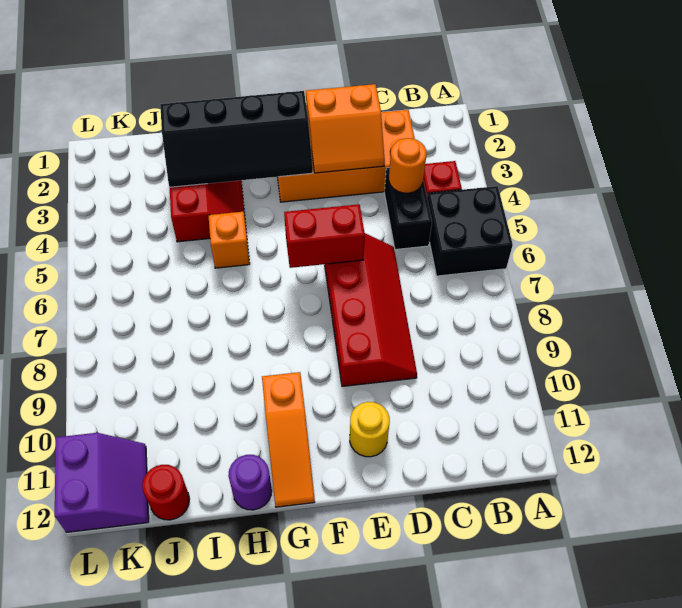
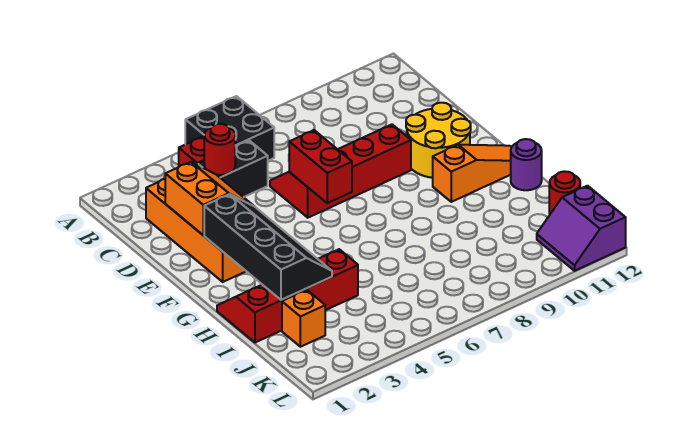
orange 1x1 round brick [389,138,426,193] -> red 1x1 round brick [204,124,235,175]
yellow 1x1 round brick [350,402,390,457] -> yellow 2x2 round brick [406,103,471,178]
orange 1x1 brick [208,212,250,268] -> orange 1x1 brick moved to [282,290,325,347]
purple 2x2 slope [55,433,149,532] -> purple 2x2 slope turned to [537,186,626,271]

